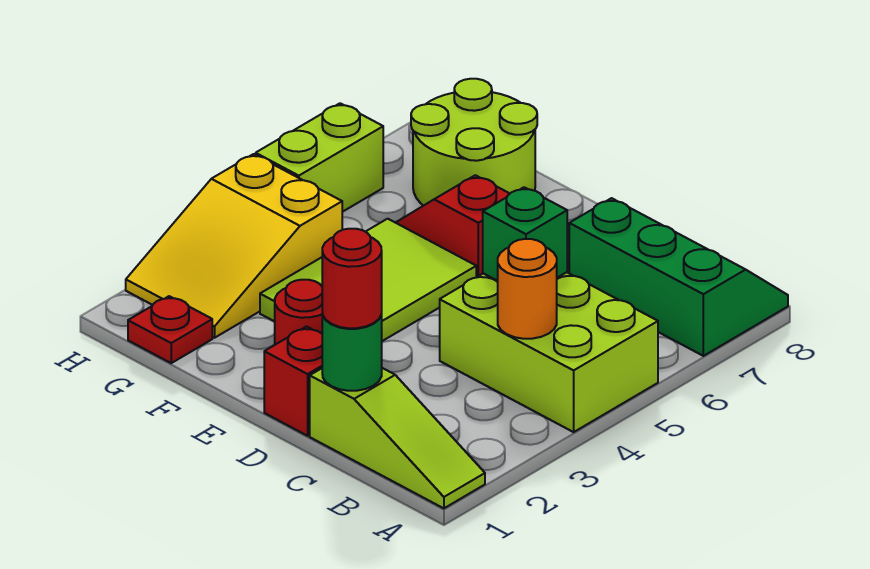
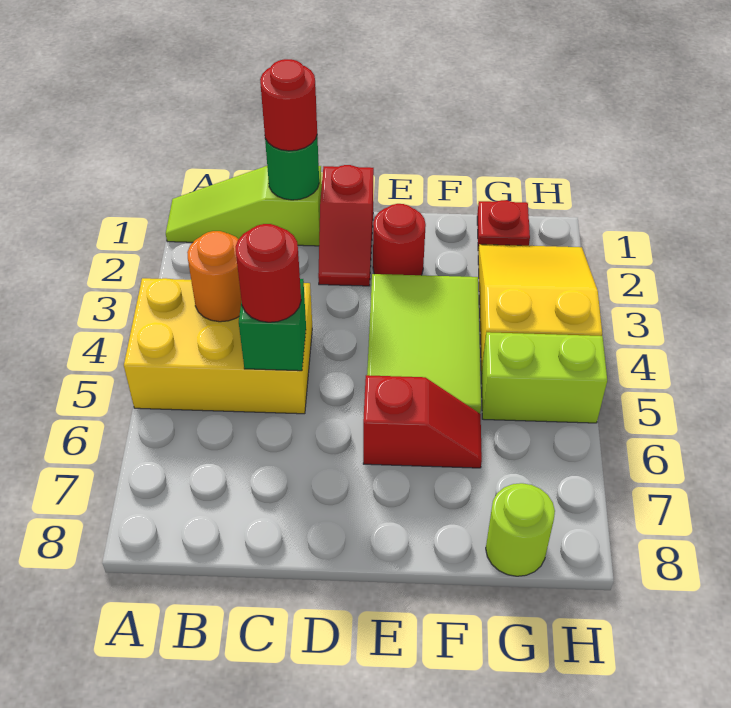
lime 2x3 brick [440,272,658,432] -> yellow 2x3 brick [124,278,312,414]
green 2x3 slope [569,198,788,356] -> none
none -> red 1x1 round brick [236,224,301,322]
lime 2x2 round brick [411,79,537,206] -> lime 1x1 round brick [486,483,555,576]
lime 1x2 brick [256,103,383,212] -> lime 1x2 brick turned to [481,332,607,423]

